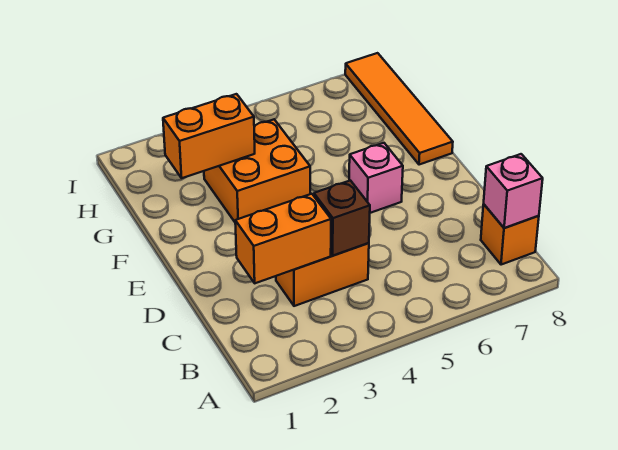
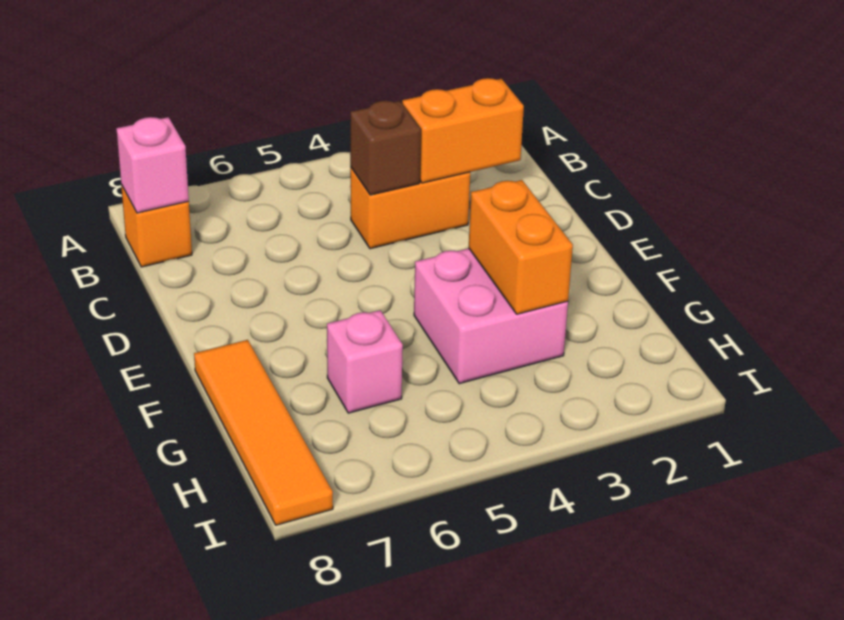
pink 1x1 brick [349,143,403,213] -> pink 1x1 brick moved to [327,310,403,413]
orange 2x2 brick [204,119,310,222] -> pink 2x2 brick [414,248,568,384]
orange 1x2 brick [163,94,255,178] -> orange 1x2 brick turned to [469,180,573,314]

